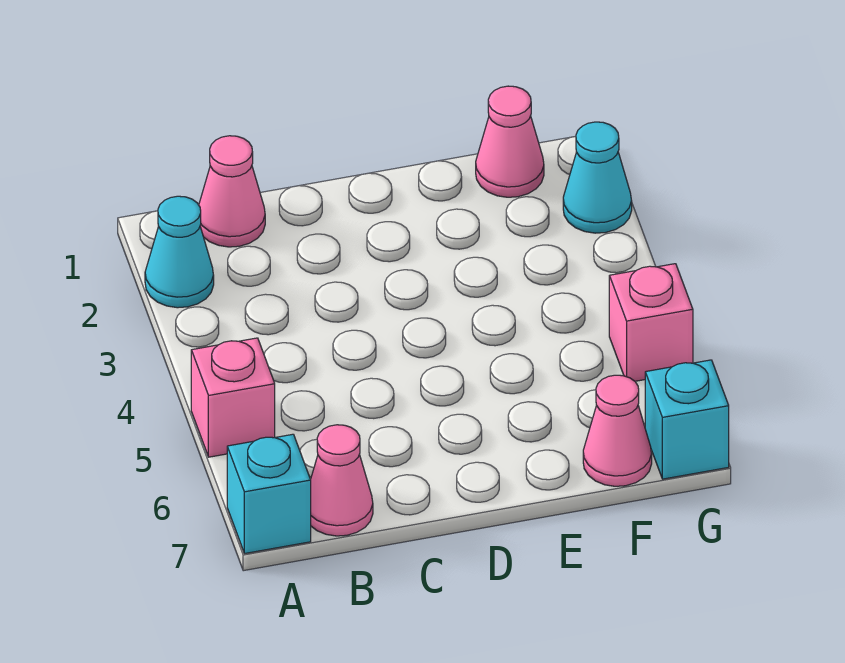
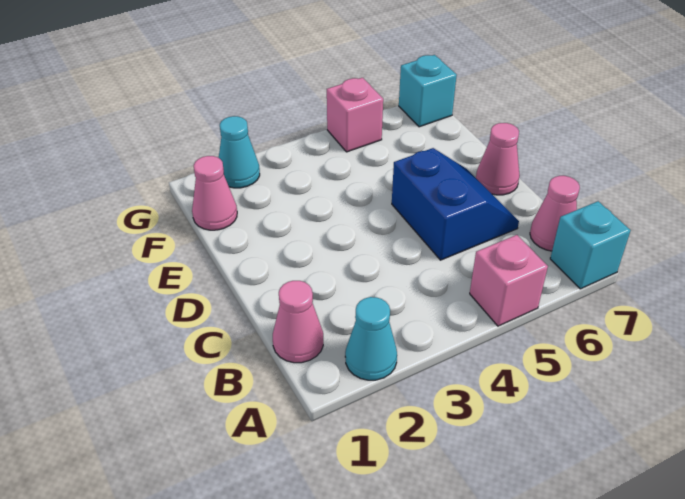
none -> blue 2x2 slope [392,148,519,260]
pink 1x1 cone [583,375,652,486] -> pink 1x1 cone moved to [476,123,520,195]

